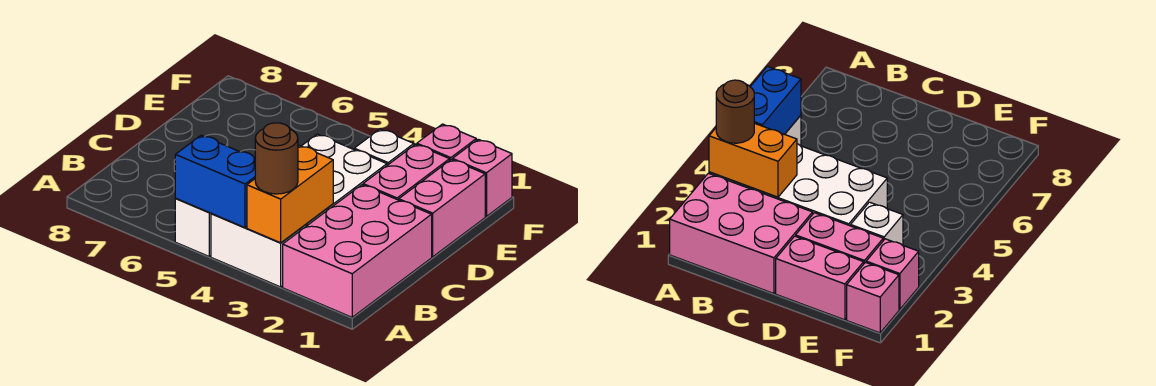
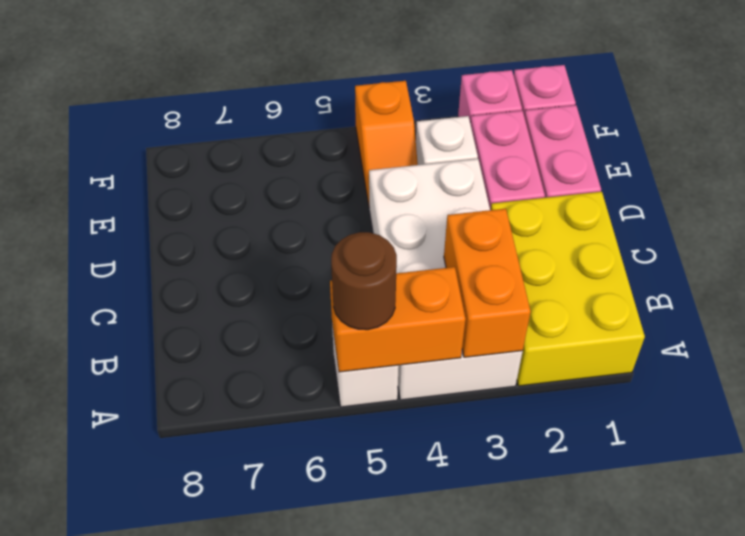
pink 2x3 brick [283,185,432,317] -> yellow 2x3 brick [491,192,645,386]
brown 1x1 round brick [255,123,298,194] -> brown 1x1 round brick moved to [331,232,397,330]
blue 1x2 brick [175,135,255,228] -> orange 1x2 brick [330,267,466,372]
none -> orange 1x2 slope [355,81,418,206]

